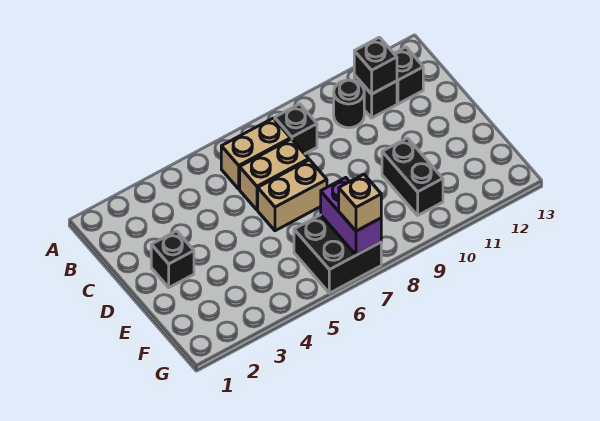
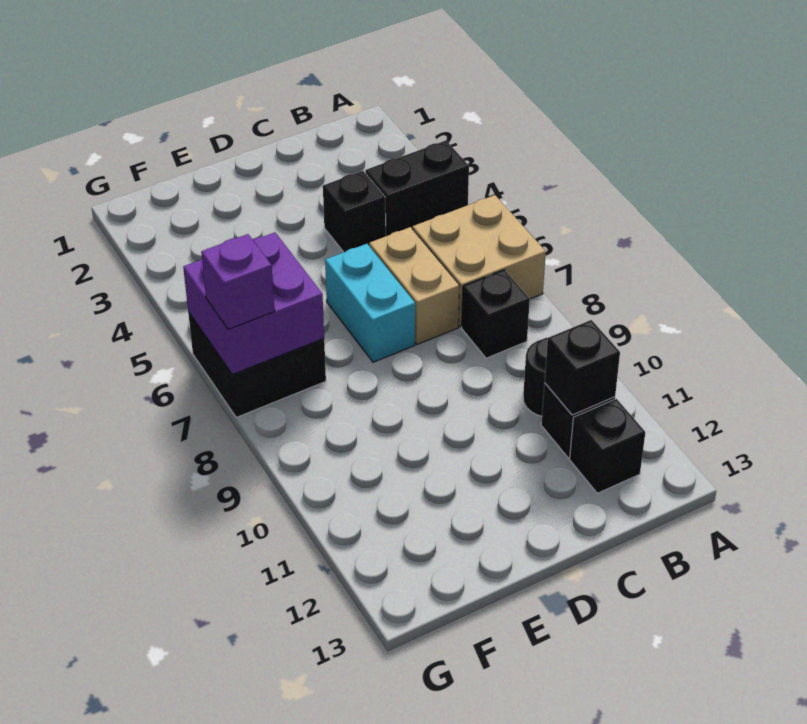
tan 1x2 brick [221,118,291,189] -> tan 2x2 brick [413,195,546,327]
black 1x1 brick [151,231,194,287] -> black 1x1 brick moved to [323,171,386,252]
tan 1x2 brick [258,160,327,231] -> cyan 1x2 brick [325,244,415,362]
black 1x2 brick [382,138,443,215] -> black 1x2 brick moved to [365,141,469,236]
purple 1x2 brick [321,178,381,255] -> purple 2x2 brick [183,232,324,374]
tan 1x1 brick [339,174,381,231] -> purple 1x1 brick [201,234,275,329]

